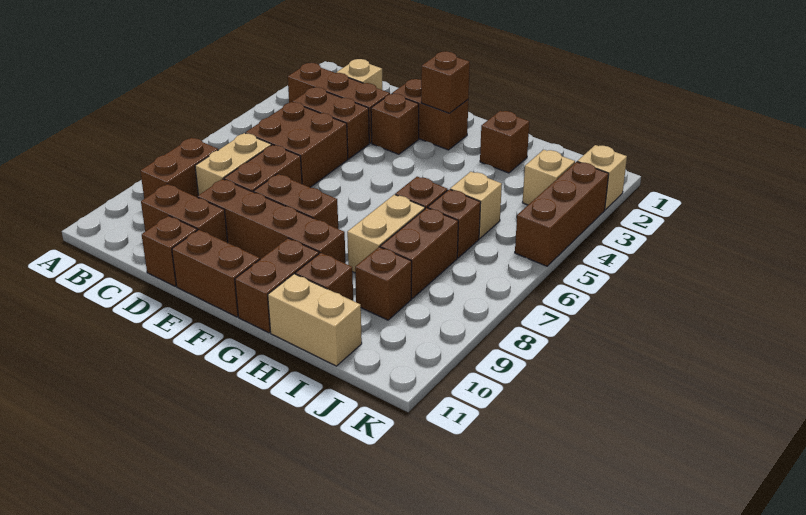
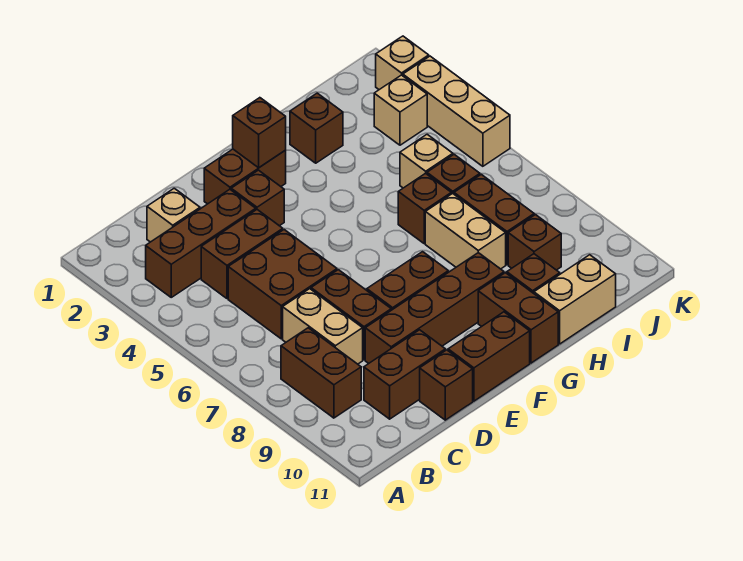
brown 1x3 brick [515,162,609,266] -> tan 1x3 brick [403,56,510,166]

